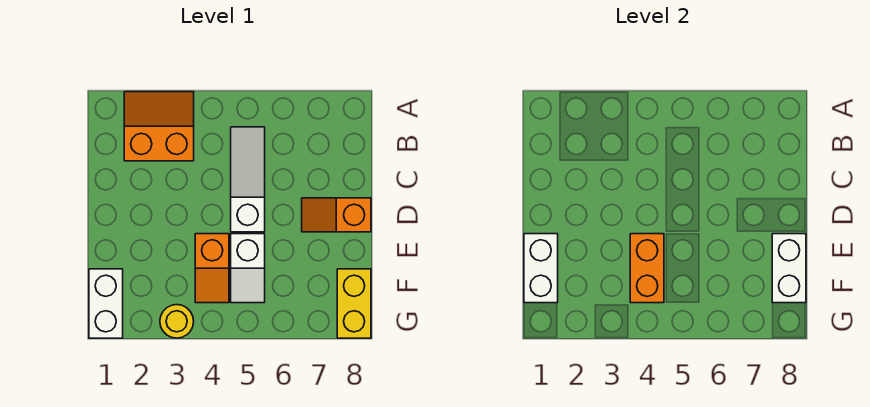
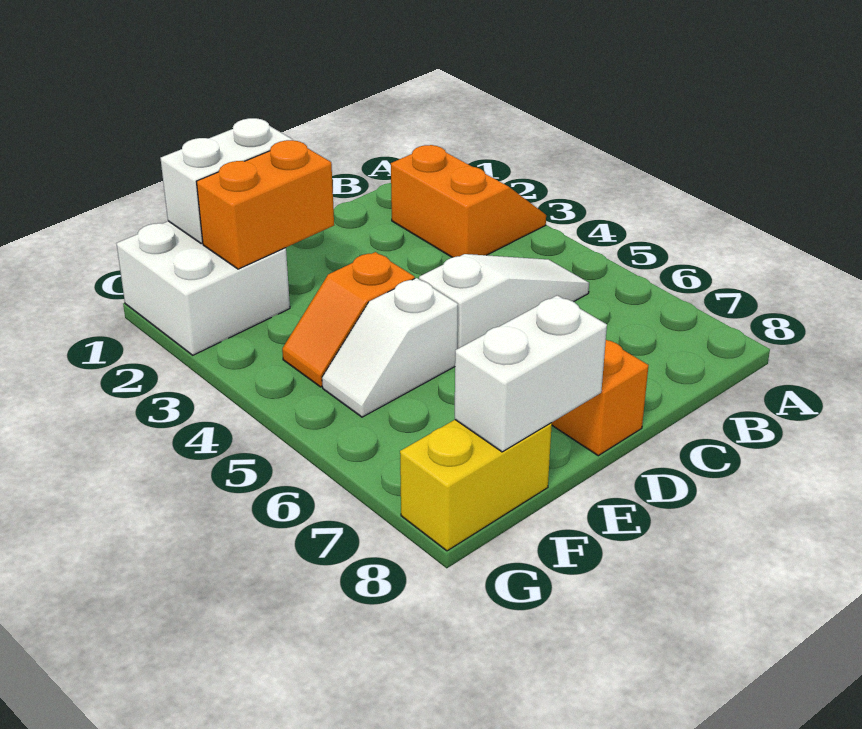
orange 1x2 brick [630,234,664,303] -> orange 1x2 brick moved to [196,140,334,269]
white 1x2 brick [89,269,123,338] -> white 2x2 brick [117,221,290,355]
yellow 1x1 round brick [160,305,194,338] -> none

